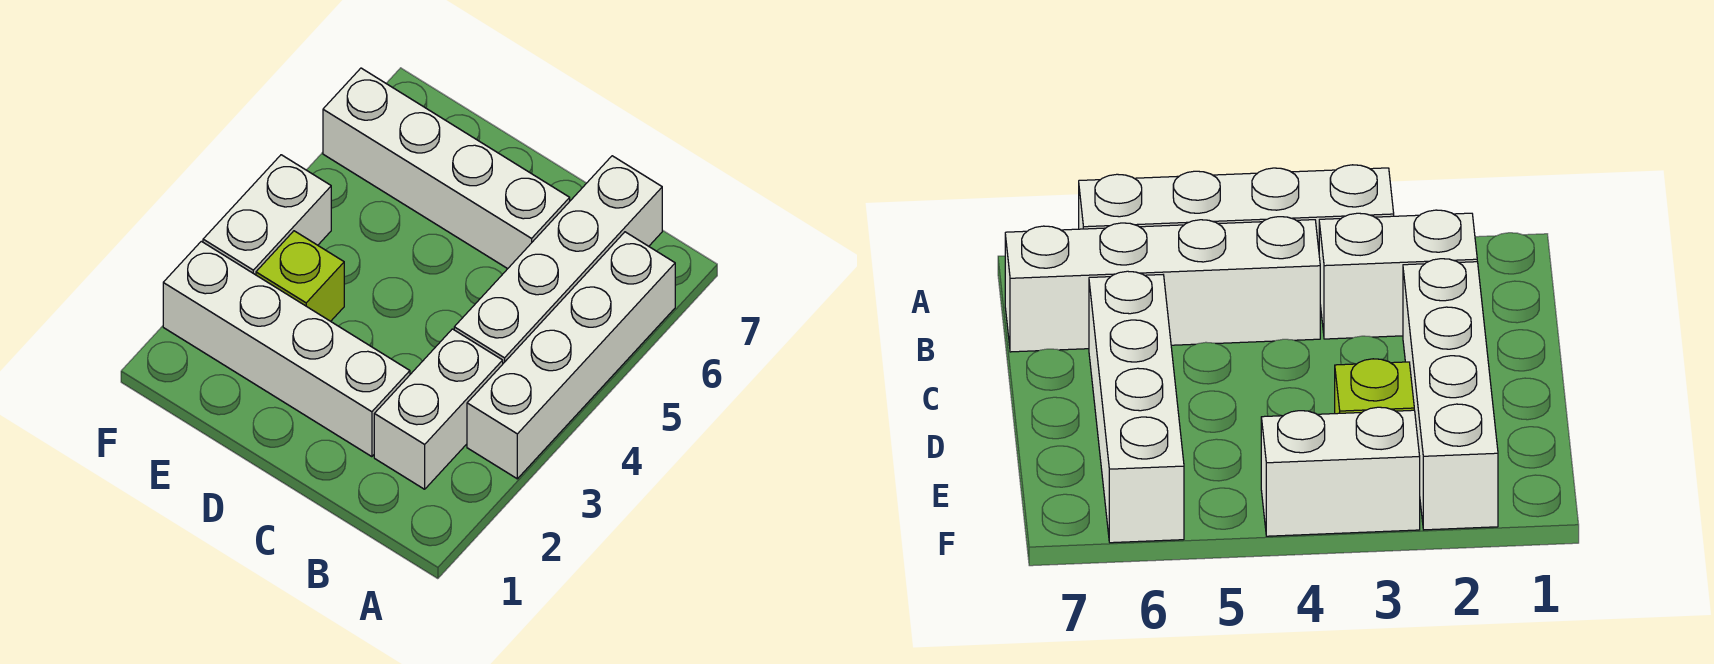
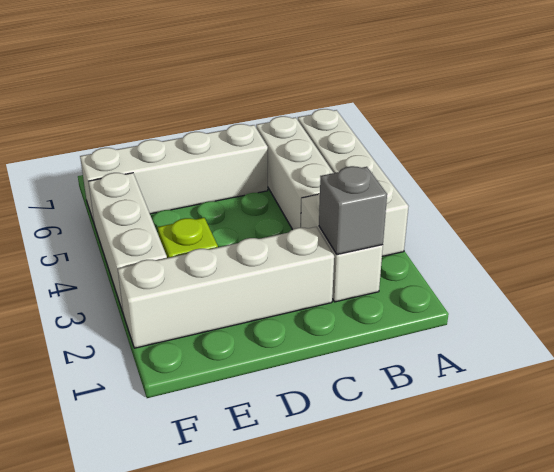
none -> grey 1x1 brick [319,166,387,255]
white 1x4 brick [454,156,662,363] -> white 1x3 brick [256,116,333,230]
white 1x2 brick [203,155,331,275] -> white 1x3 brick [88,173,167,312]

